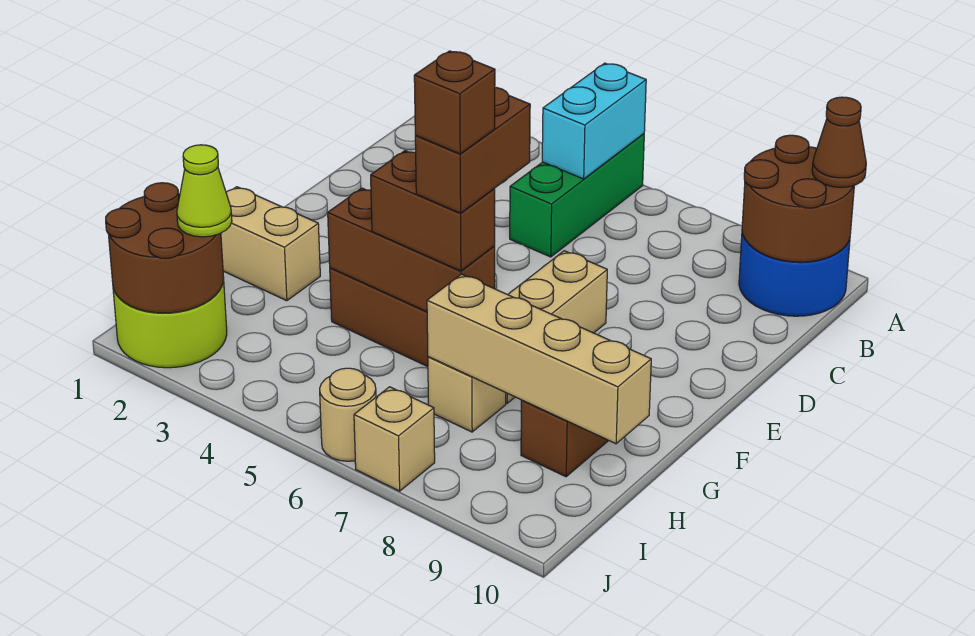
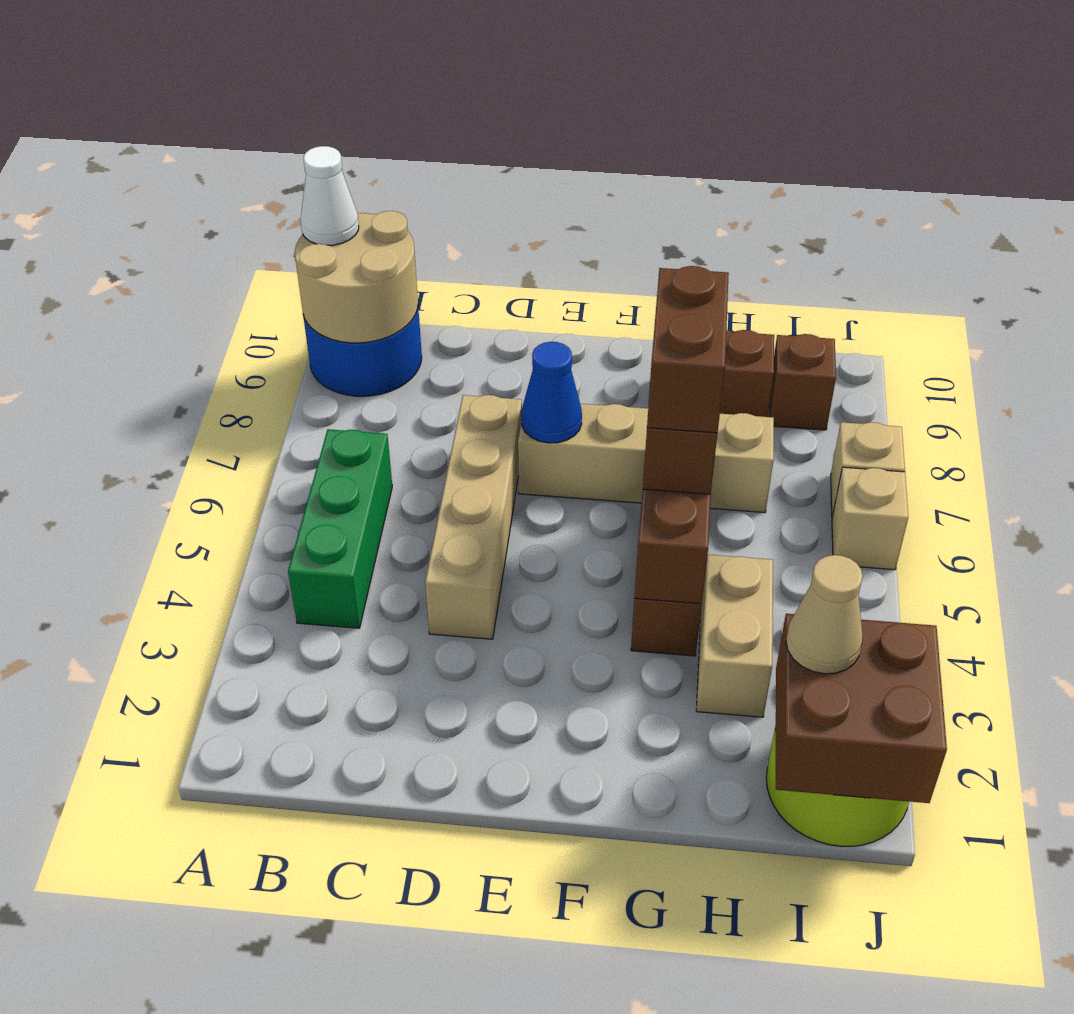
green 1x3 brick [510,134,644,257] -> green 1x3 brick turned to [288,429,392,628]
cyan 1x2 brick [542,63,646,179] -> none
brown 2x2 round brick [742,135,854,262] -> tan 2x2 round brick [295,211,418,343]
brown 1x1 cone [812,97,866,187] -> white 1x1 cone [300,146,359,245]
none -> blue 1x1 cone [521,342,582,443]
brown 1x2 brick [415,87,530,213] -> brown 1x2 brick turned to [647,266,729,433]
tan 1x2 brick [221,187,320,301] -> tan 1x2 brick moved to [696,554,773,717]
brown 1x1 brick [414,51,495,154] -> brown 1x1 brick moved to [769,334,836,430]
tan 1x4 brick [427,274,651,444] -> tan 1x4 brick moved to [425,395,522,639]
brown 2x2 round brick [106,183,223,313] -> brown 2x2 brick [776,614,947,803]
lime 1x1 cone [177,145,232,237] -> tan 1x1 cone [786,555,863,674]
tan 1x1 round brick [320,368,376,461] -> tan 1x1 brick [832,467,908,570]

